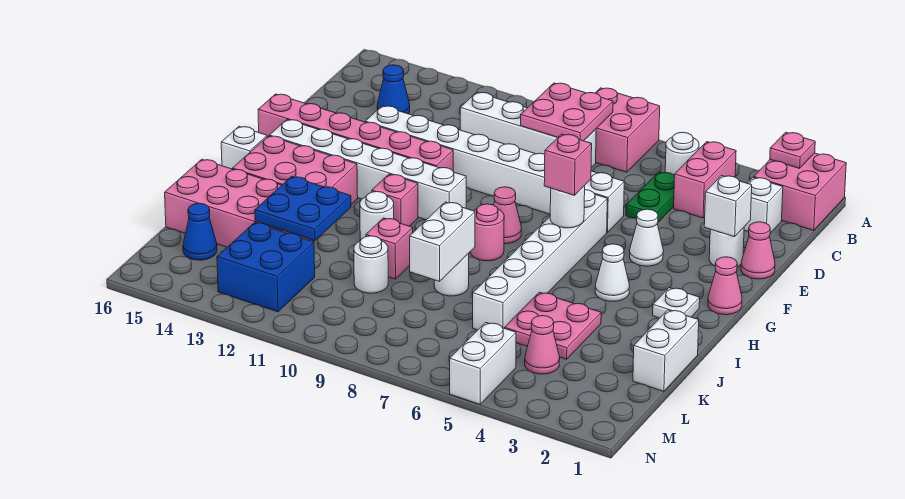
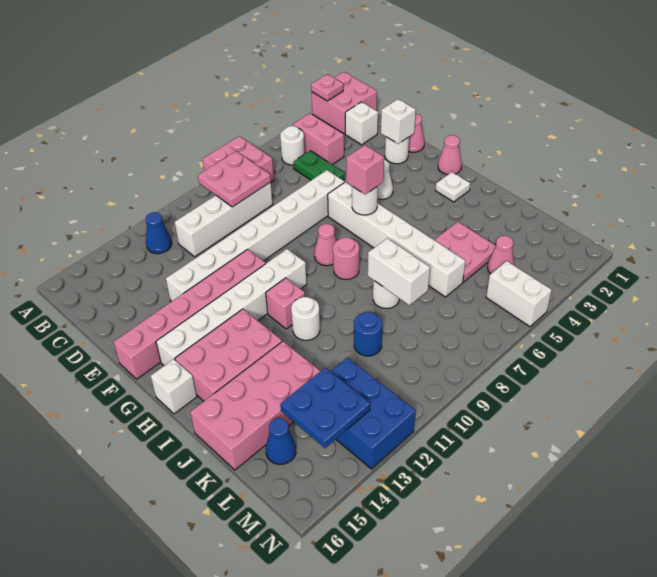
blue 1x1 cone [377,65,410,114] -> blue 1x1 cone moved to [146,212,172,254]
white 1x1 cone [595,244,629,301] -> none
white 1x2 brick [633,310,699,391] -> none
pink 1x1 brick [366,218,413,279] -> none
blue 2x2 plate [255,177,351,241] -> blue 2x2 plate moved to [280,368,370,448]
white 1x1 round brick [354,236,388,293] -> blue 1x1 round brick [354,312,382,356]
blue 2x2 brick [217,223,315,312] -> blue 2x3 brick [330,358,415,469]

